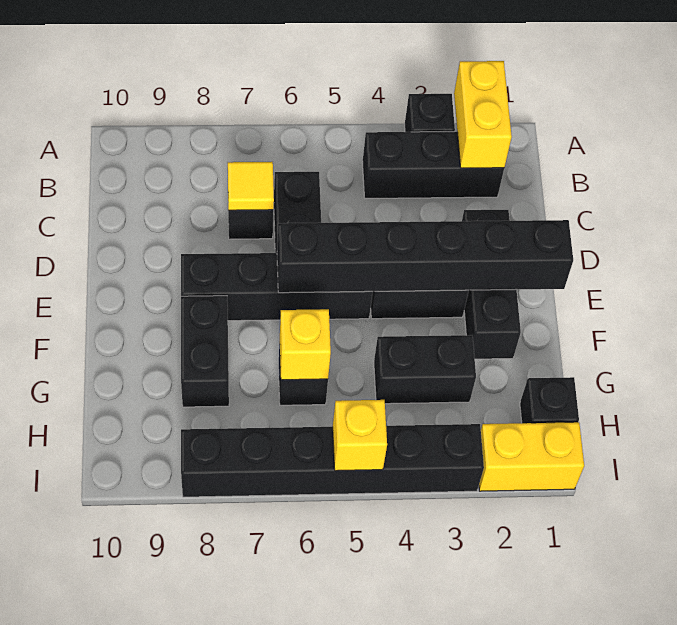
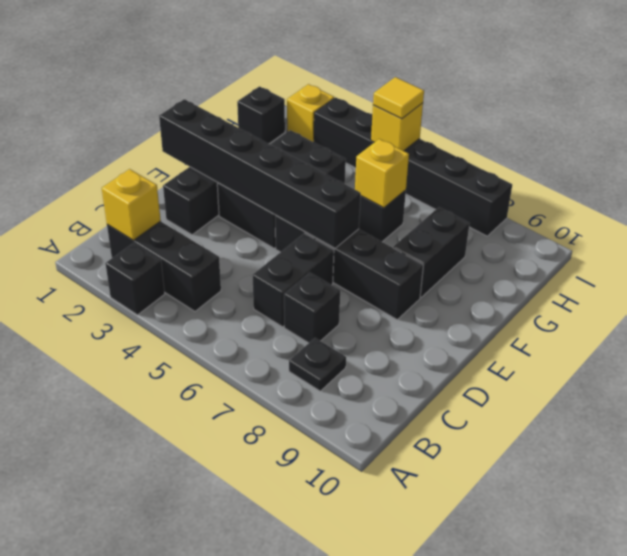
yellow 1x2 brick [454,61,512,168] -> yellow 1x1 brick [102,169,161,240]
none -> black 1x1 plate [289,338,346,391]
yellow 1x1 tile [228,162,274,210] -> yellow 1x1 tile moved to [373,77,424,119]
yellow 1x2 brick [479,422,584,491] -> yellow 1x1 brick [287,84,334,142]

